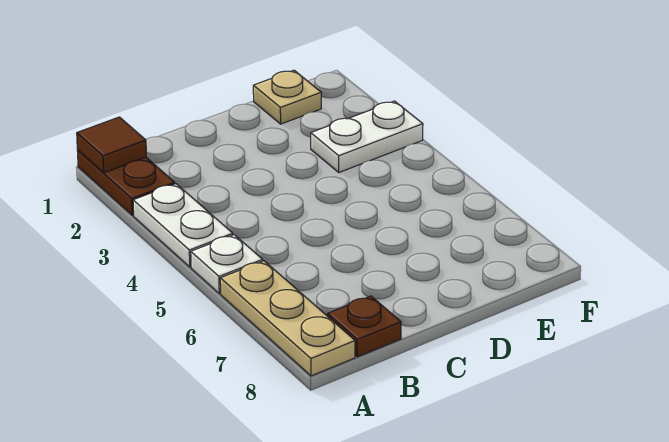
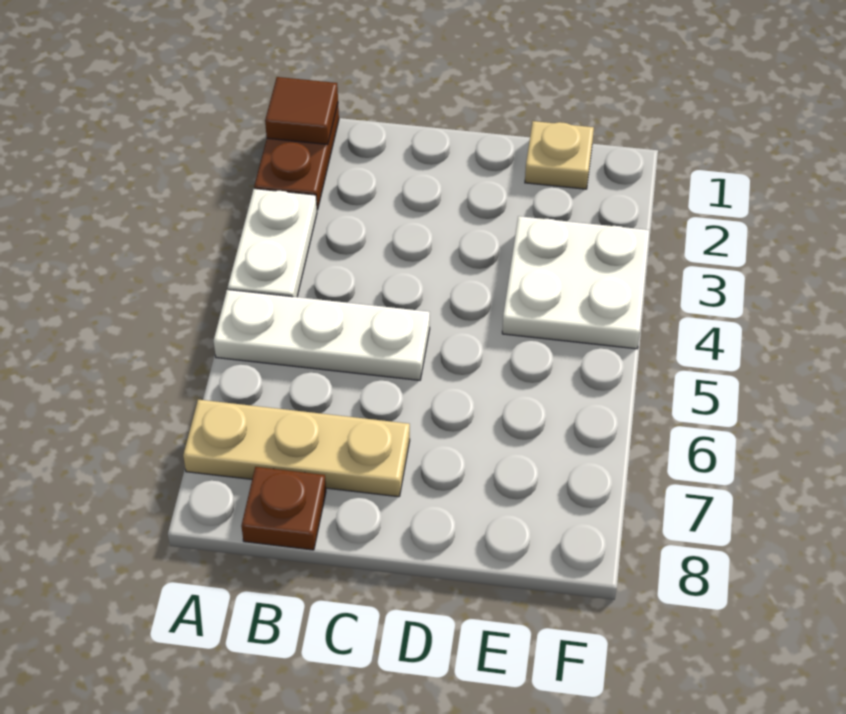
white 1x1 plate [191,235,263,294] -> white 1x3 plate [214,290,430,380]
tan 1x3 plate [220,261,355,376] -> tan 1x3 plate turned to [183,399,410,497]
white 1x2 plate [311,101,423,172] -> white 2x2 plate [502,216,650,349]

